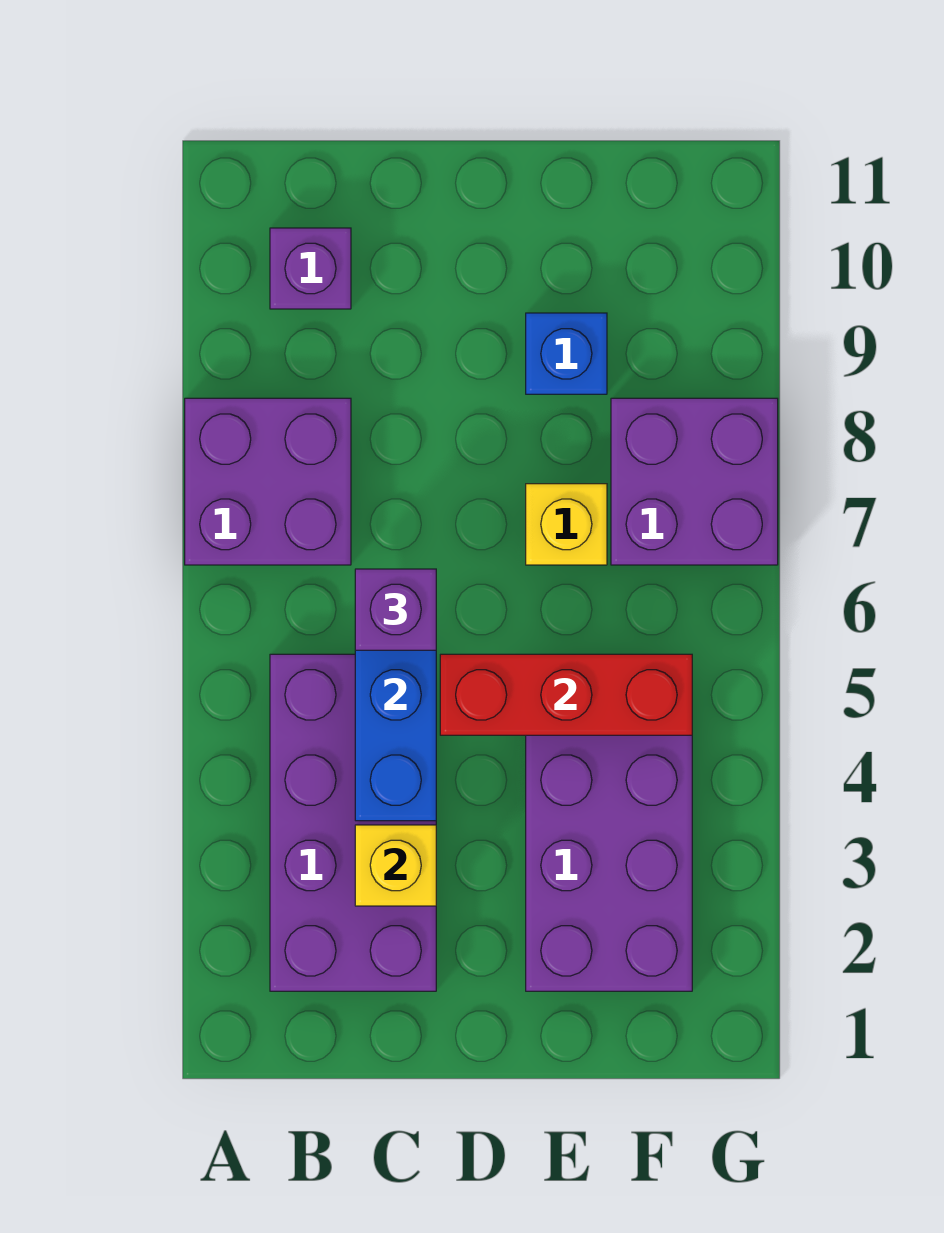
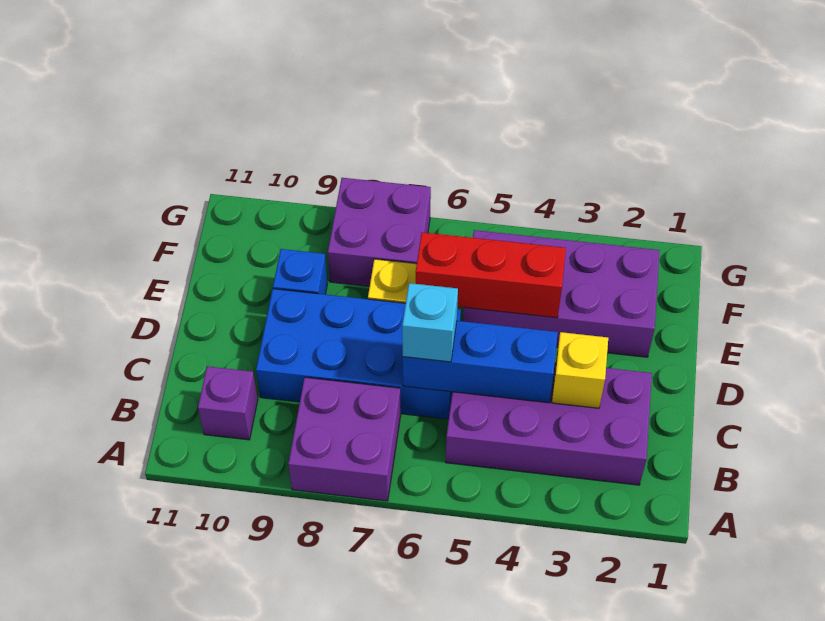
none -> blue 2x4 brick [256,289,461,419]
purple 1x1 brick [355,569,436,650] -> cyan 1x1 brick [402,283,458,362]
red 1x3 brick [440,654,692,735] -> red 1x3 brick turned to [416,232,566,318]

